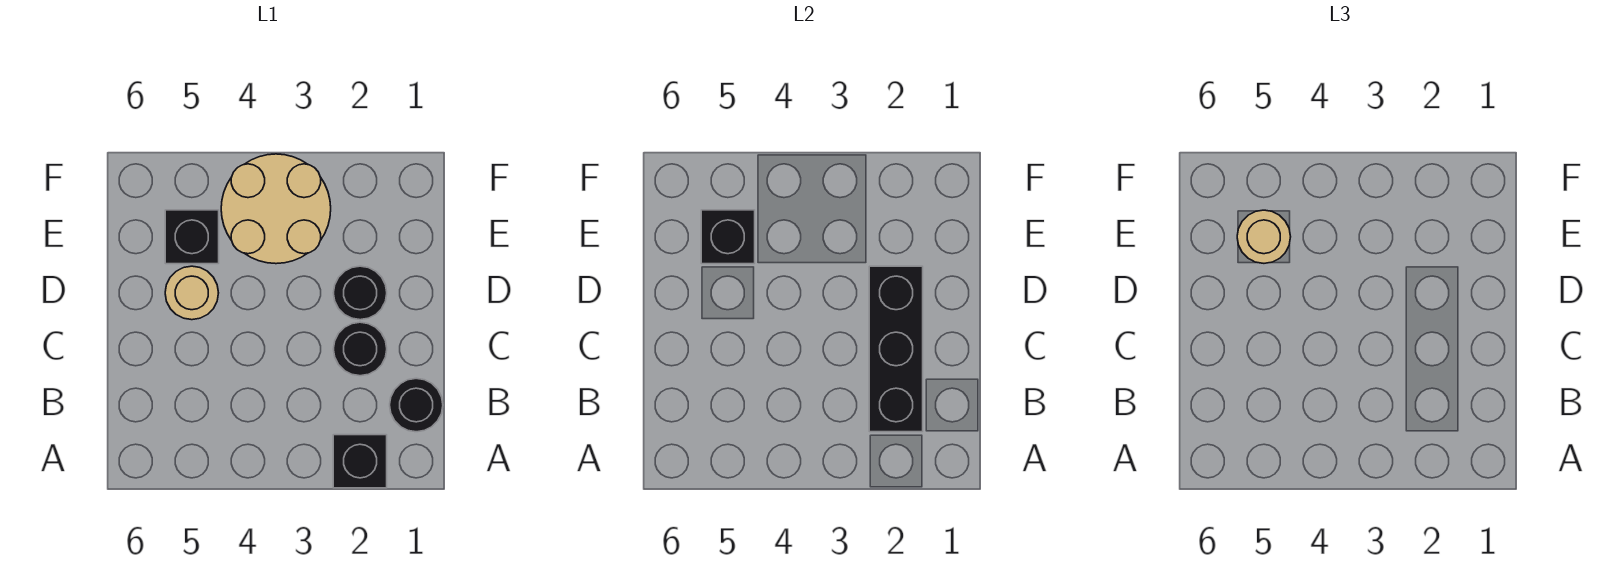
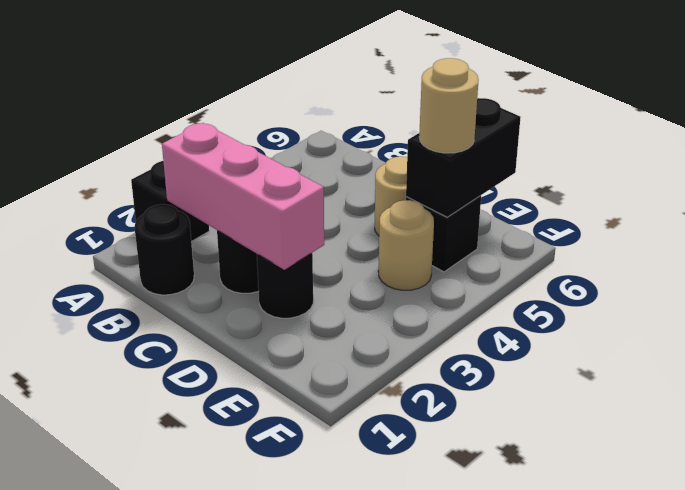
black 1x3 brick [869,266,923,432] -> pink 1x3 brick [162,123,324,270]
tan 2x2 round brick [221,154,331,264] -> tan 1x1 round brick [378,200,434,290]
black 1x1 brick [701,210,755,264] -> black 1x2 brick [406,98,521,217]

